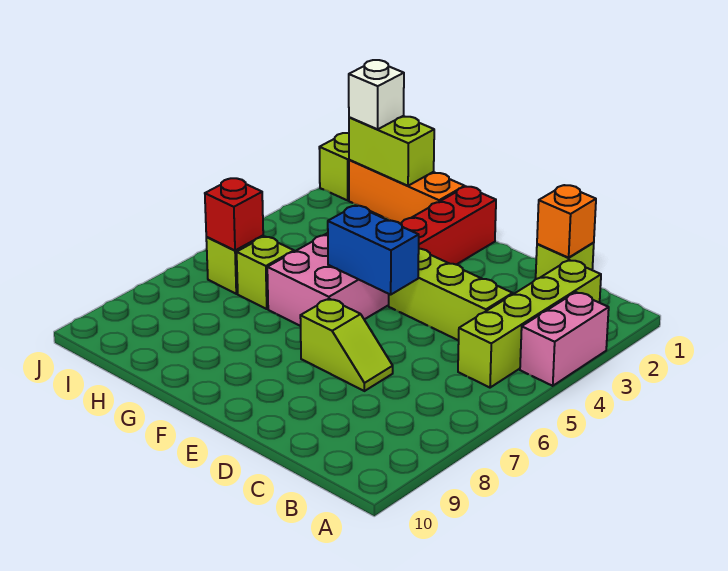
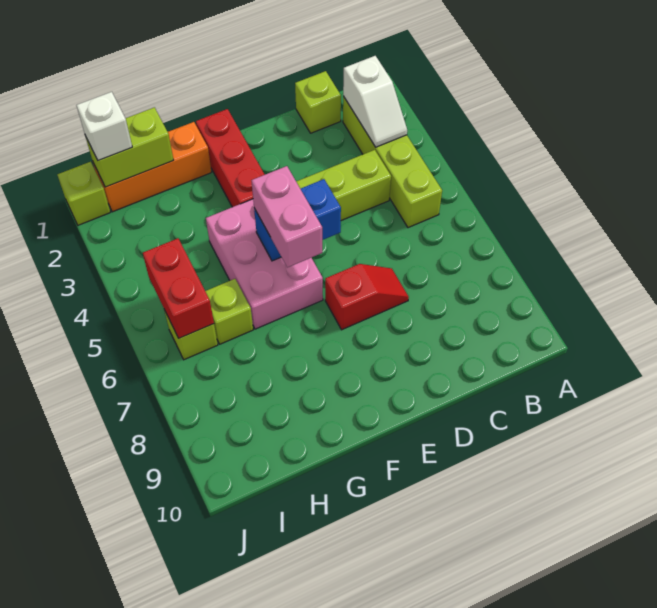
pink 1x2 brick [520,292,609,386] -> pink 1x2 brick moved to [251,166,322,267]
none -> white 1x2 slope [343,56,407,147]
orange 1x1 brick [537,185,596,258] -> none
lime 1x2 slope [300,299,393,391] -> red 1x2 slope [325,264,409,330]
red 1x1 brick [205,178,263,251] -> red 1x2 brick [143,238,214,338]

